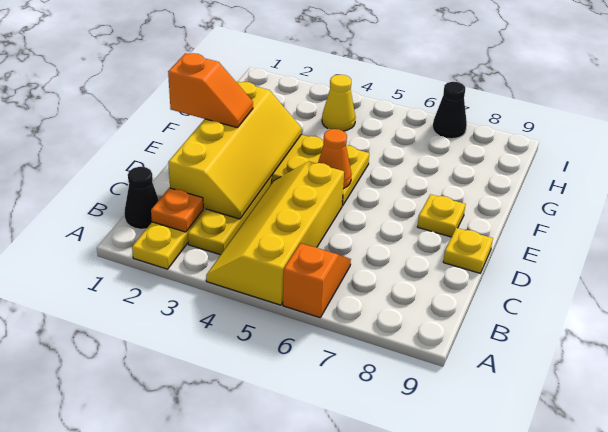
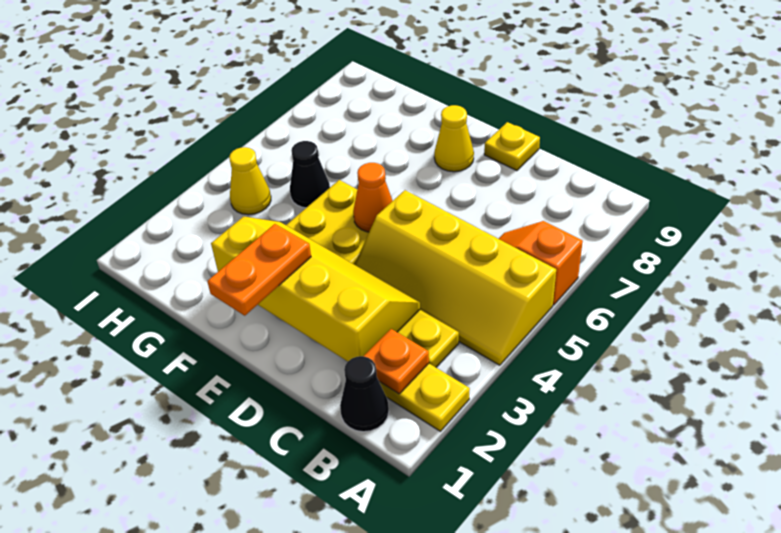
orange 1x2 slope [168,53,253,128] -> orange 1x2 plate [207,224,311,316]
yellow 1x1 plate [417,194,466,237] -> yellow 1x1 cone [434,105,474,172]
black 1x1 cone [433,82,467,139] -> black 1x1 cone moved to [290,141,330,208]

